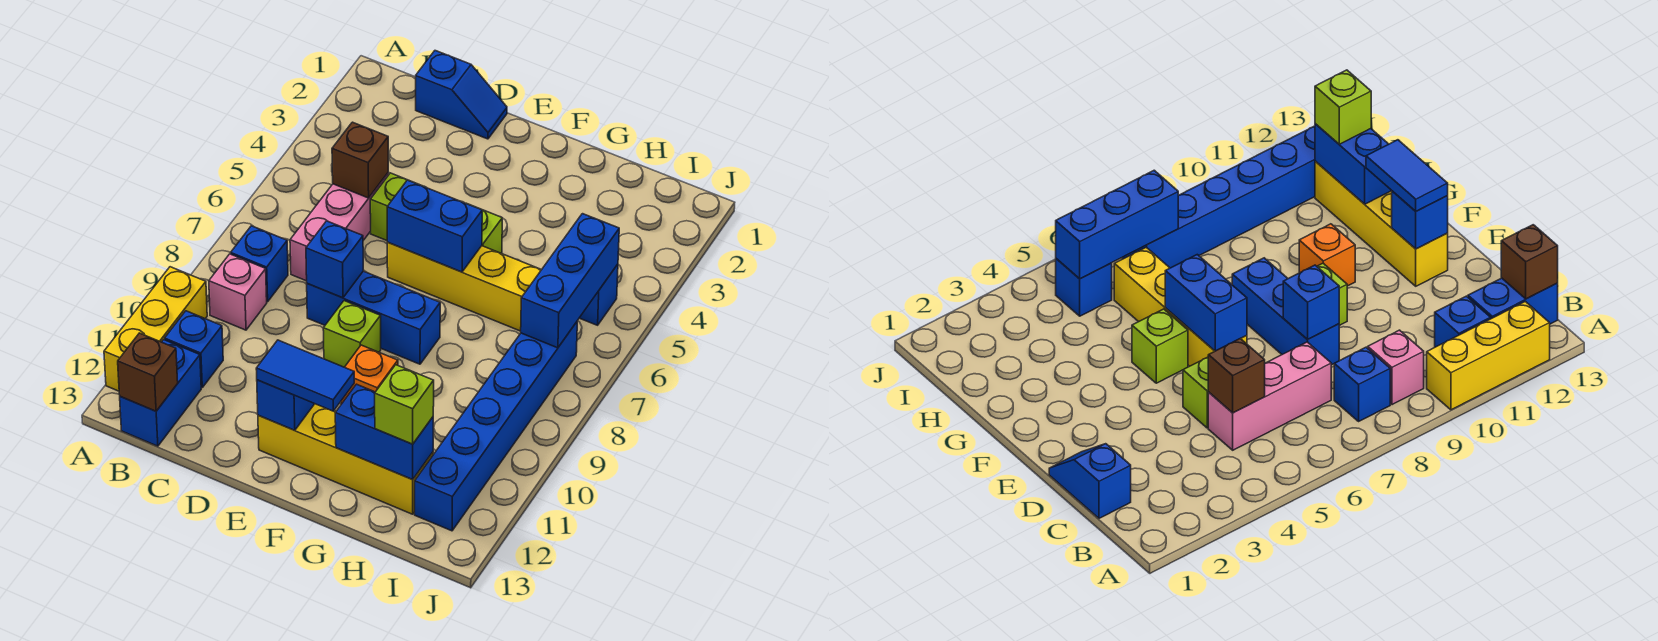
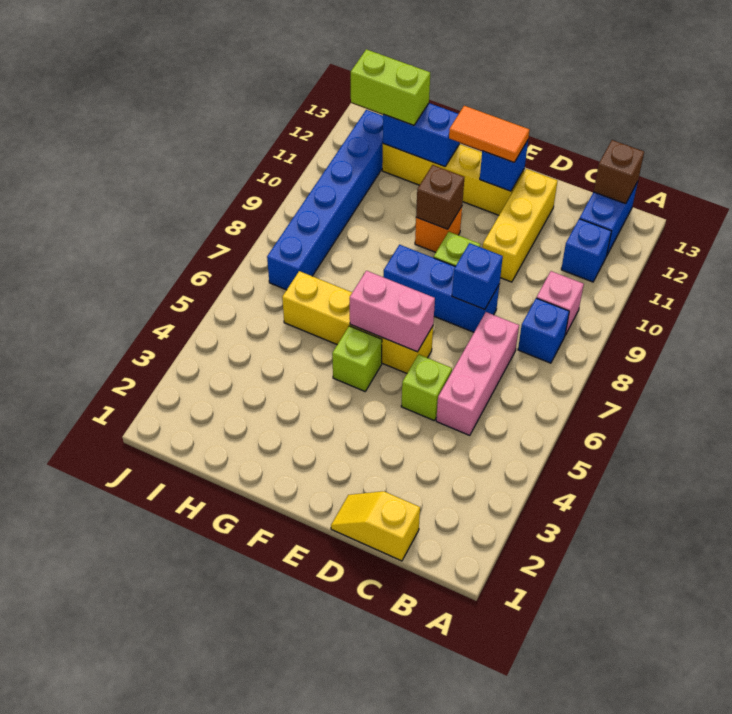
yellow 1x3 brick [104,267,207,391] -> yellow 1x3 brick moved to [483,169,558,282]
blue 1x2 slope [416,51,507,139] -> yellow 1x2 slope [331,491,420,561]
brown 1x1 brick [332,122,388,198] -> brown 1x1 brick moved to [416,165,465,229]
blue 1x2 brick [387,180,482,272] -> pink 1x2 brick [350,271,435,352]
blue 1x2 tile [256,340,354,411] -> orange 1x2 tile [449,106,529,162]
lime 1x1 brick [375,365,434,444] -> lime 1x2 brick [351,49,430,125]
blue 1x1 brick [580,264,618,325] -> none
blue 1x3 brick [521,214,619,348] -> none

